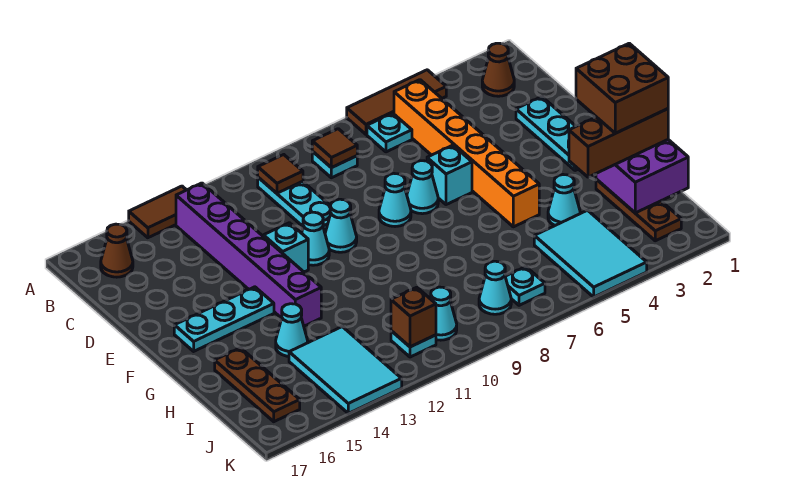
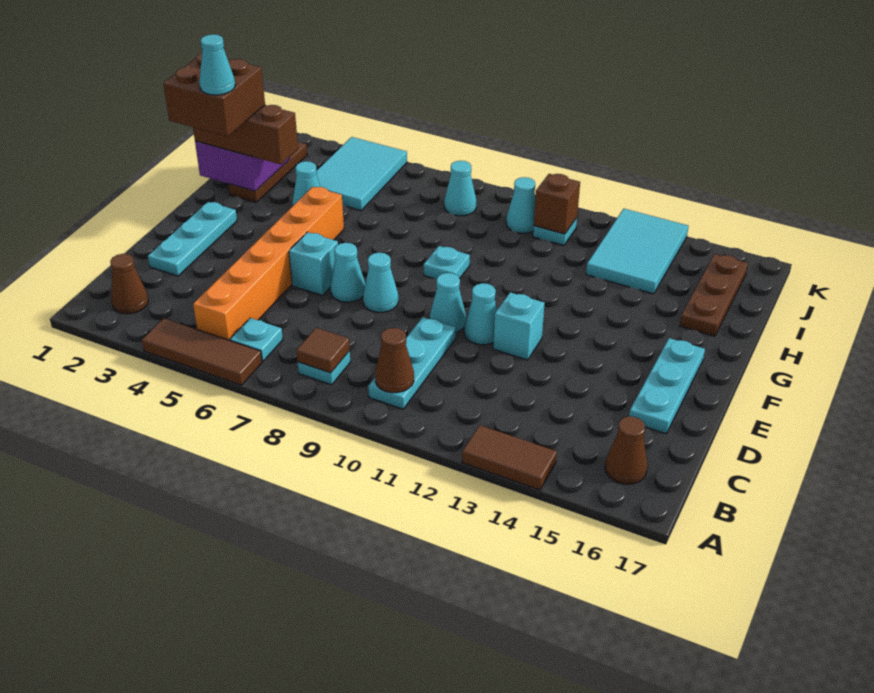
brown 1x1 tile [258,155,303,193] -> brown 1x1 cone [375,328,414,393]
purple 1x6 brick [176,183,321,326] -> none
cyan 1x3 plate [174,287,274,351] -> cyan 1x3 plate turned to [629,338,705,434]
cyan 1x1 cone [276,304,308,356] -> cyan 1x1 cone moved to [199,34,235,95]
cyan 1x1 plate [505,267,545,305] -> cyan 1x1 plate moved to [424,246,470,279]

